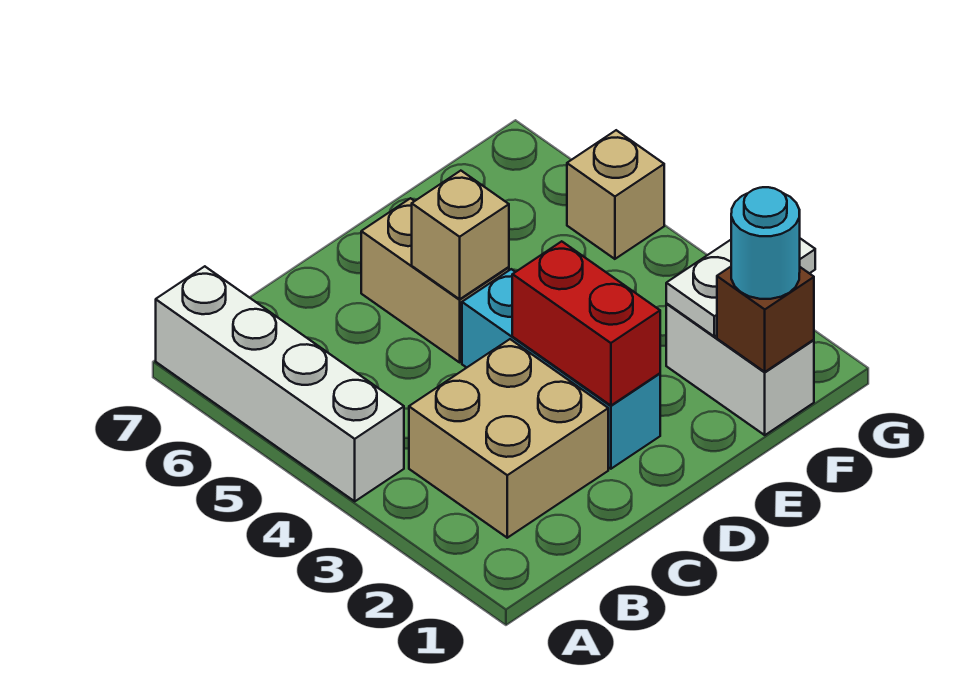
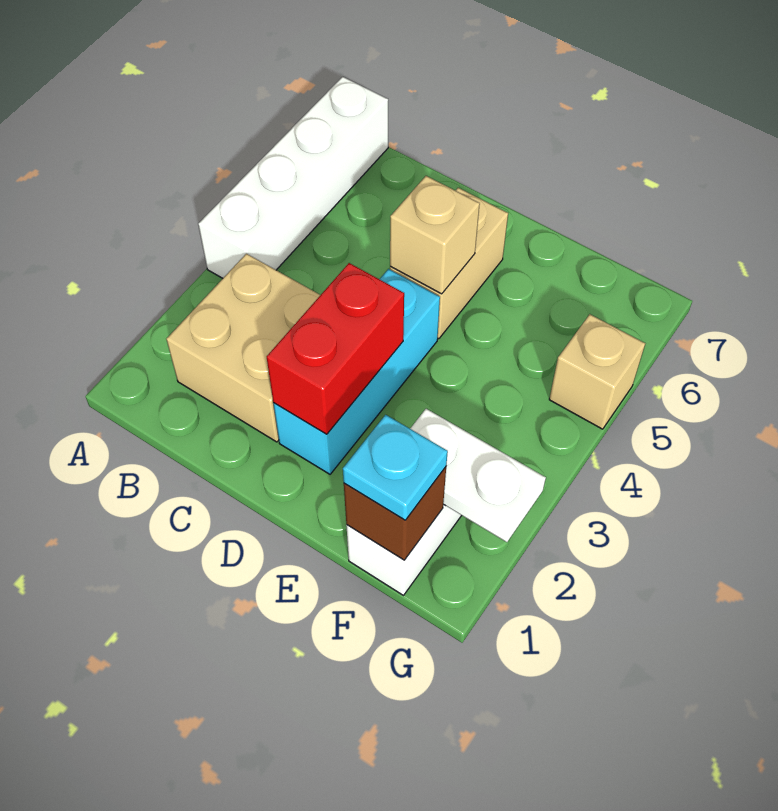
cyan 1x1 round brick [731,187,800,299] -> cyan 1x1 plate [343,415,448,520]

